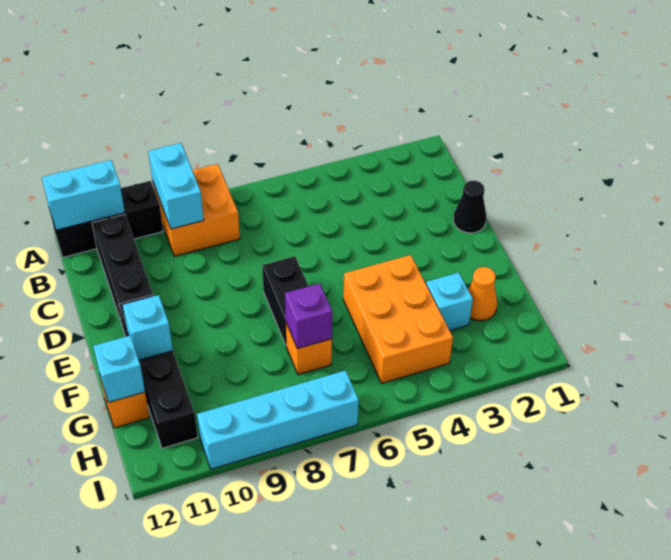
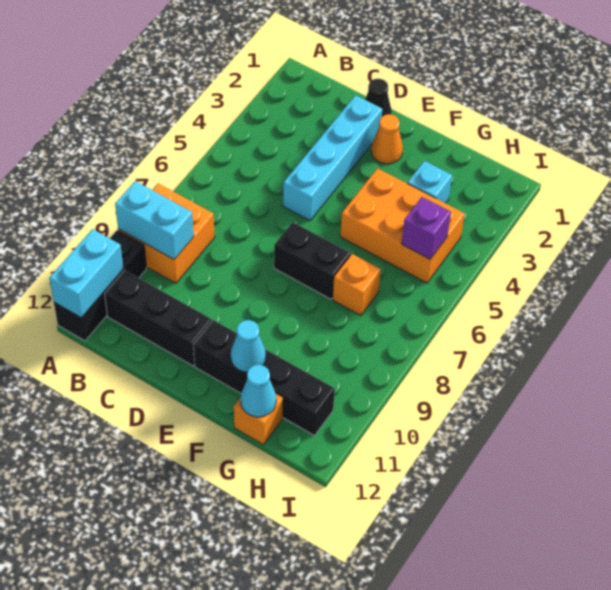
cyan 1x1 brick [123,295,173,360] -> cyan 1x1 cone [231,320,266,372]
orange 1x1 cone [468,267,497,321] -> orange 1x1 cone moved to [371,114,403,164]
purple 1x1 brick [285,283,332,349] -> purple 1x1 brick moved to [402,197,451,259]
cyan 1x1 brick [93,336,145,403] -> cyan 1x1 cone [241,365,276,417]
cyan 1x4 brick [197,370,359,469] -> cyan 1x4 brick moved to [283,95,382,221]

